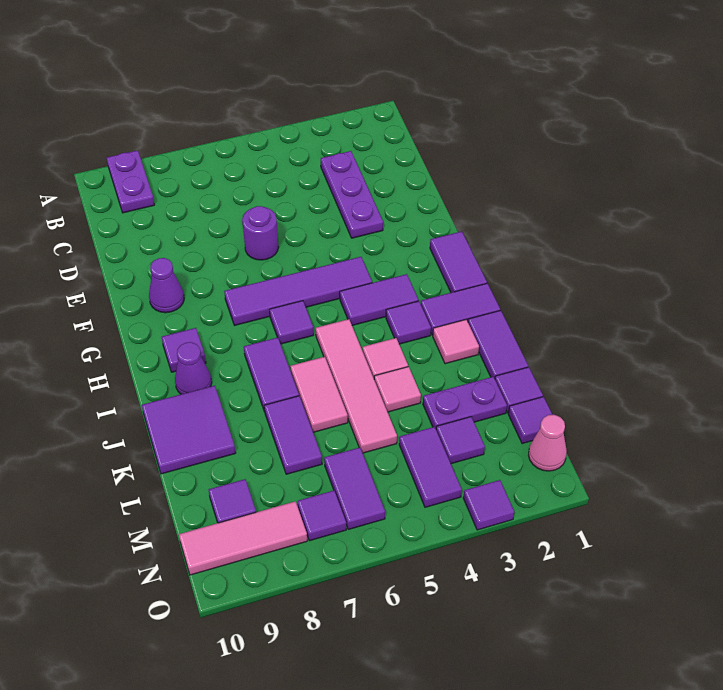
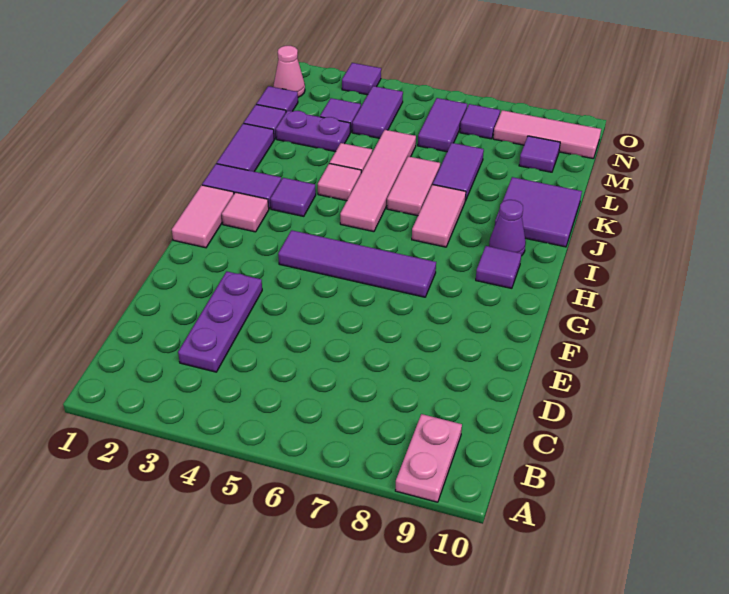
purple 1x2 plate [107,150,154,213] -> pink 1x2 plate [395,414,462,502]
purple 1x1 round brick [242,206,278,260] -> none
purple 1x1 cone [149,258,184,313] -> none
purple 1x2 tile [430,231,487,293] -> pink 1x2 tile [172,185,234,248]
purple 1x2 tile [340,274,418,325] -> none
purple 1x1 tile [269,301,314,344] -> none
purple 1x2 tile [244,337,299,412] -> pink 1x2 tile [412,185,466,247]
pink 1x1 tile [433,320,479,364] -> pink 1x1 tile moved to [222,192,269,232]

